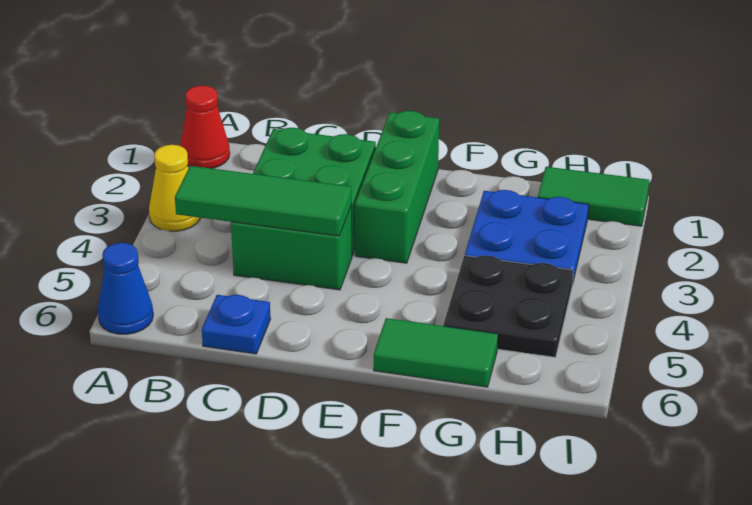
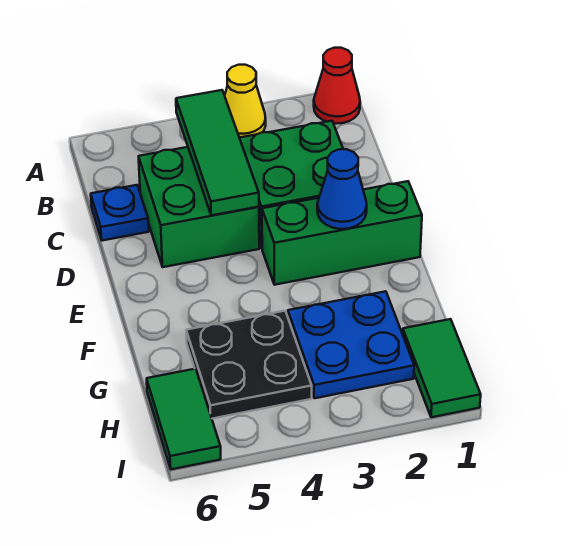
blue 1x1 cone [98,243,153,334] -> blue 1x1 cone moved to [317,149,367,229]
green 1x2 brick [231,205,352,290] -> green 2x2 brick [139,147,259,267]
green 1x2 tile [374,318,498,387] -> green 1x2 tile moved to [147,369,221,469]

